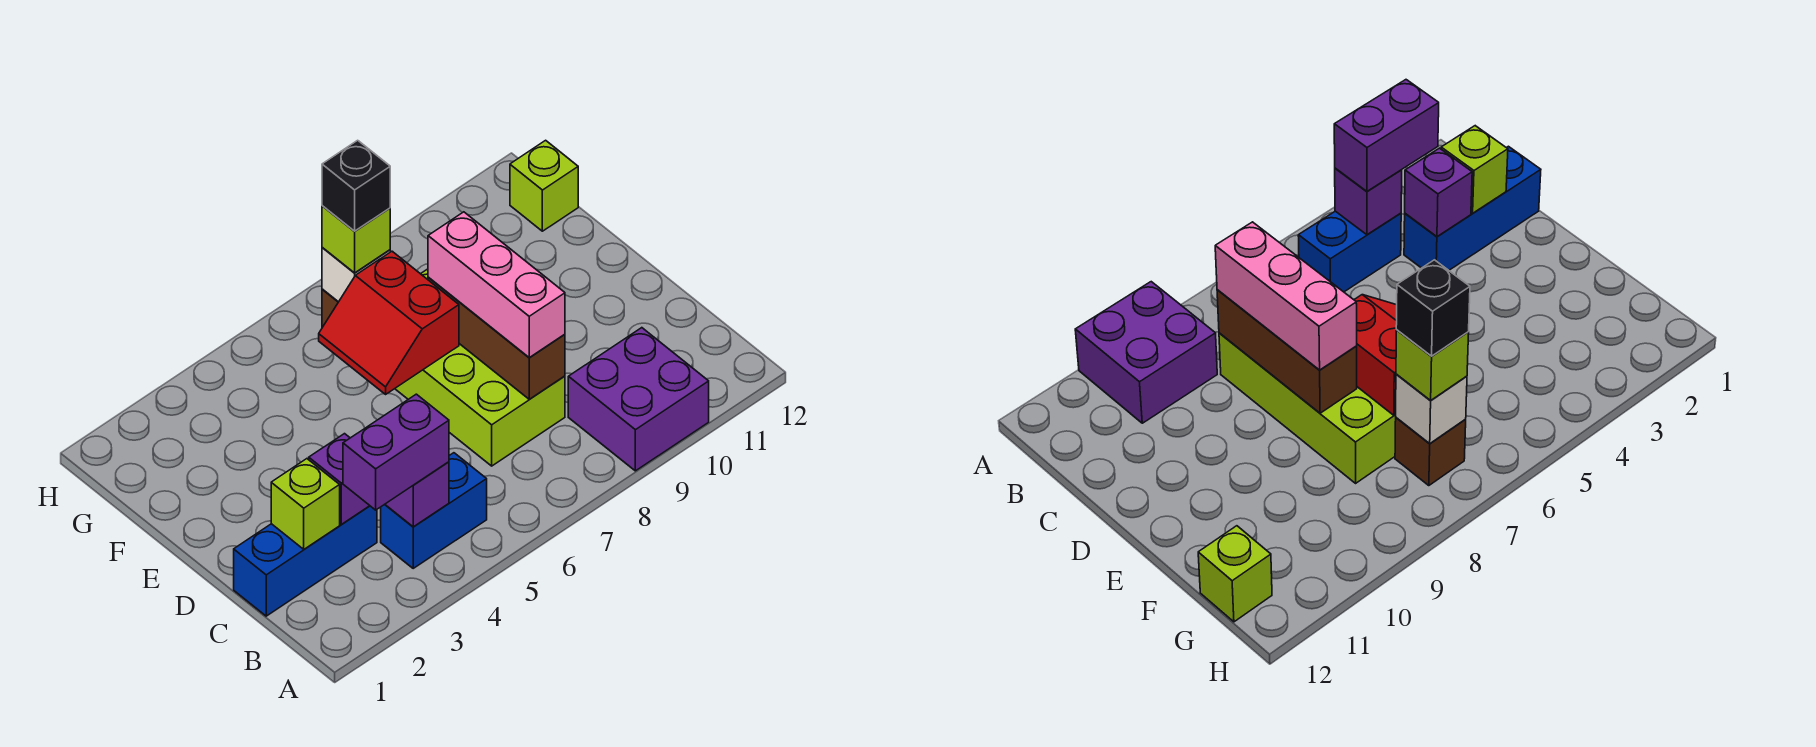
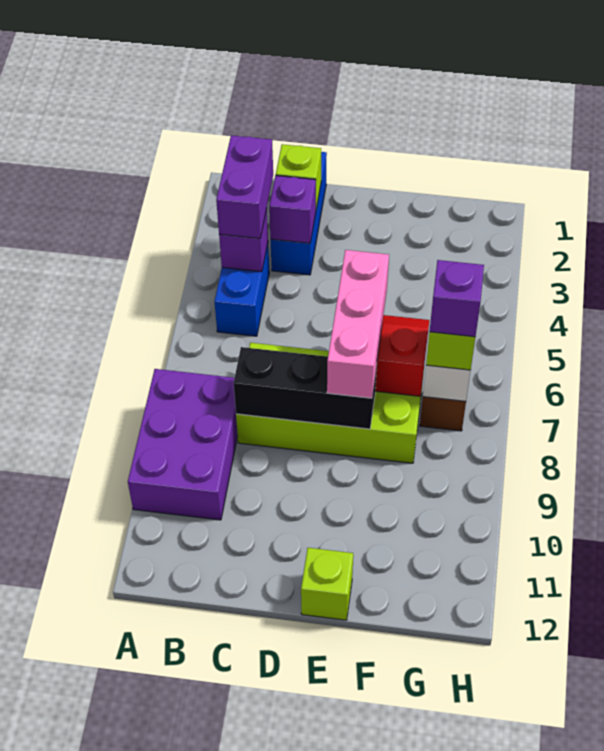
purple 2x2 brick [568,328,709,471] -> purple 2x3 brick [128,369,238,520]
brown 1x3 brick [428,277,565,399] -> black 1x3 brick [234,347,377,429]
pink 1x3 brick [428,212,565,357] -> pink 1x3 brick turned to [327,250,389,398]
black 1x1 brick [322,140,390,231] -> purple 1x1 brick [430,260,484,337]
lime 1x1 brick [510,140,578,231] -> lime 1x1 brick moved to [301,548,353,620]

